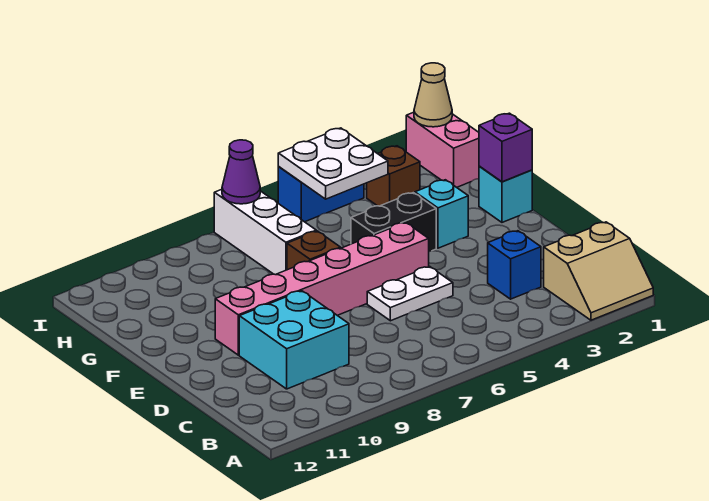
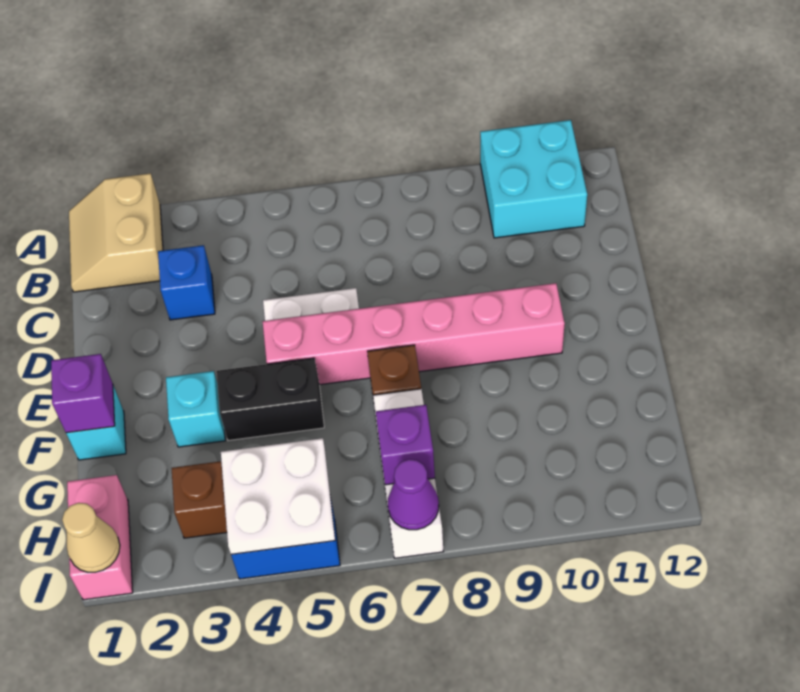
tan 2x2 slope [544,222,653,320] -> tan 2x2 slope turned to [69,173,163,292]
cyan 2x2 brick [239,291,349,389] -> cyan 2x2 brick moved to [480,120,587,238]
none -> purple 1x1 brick [376,405,435,485]

